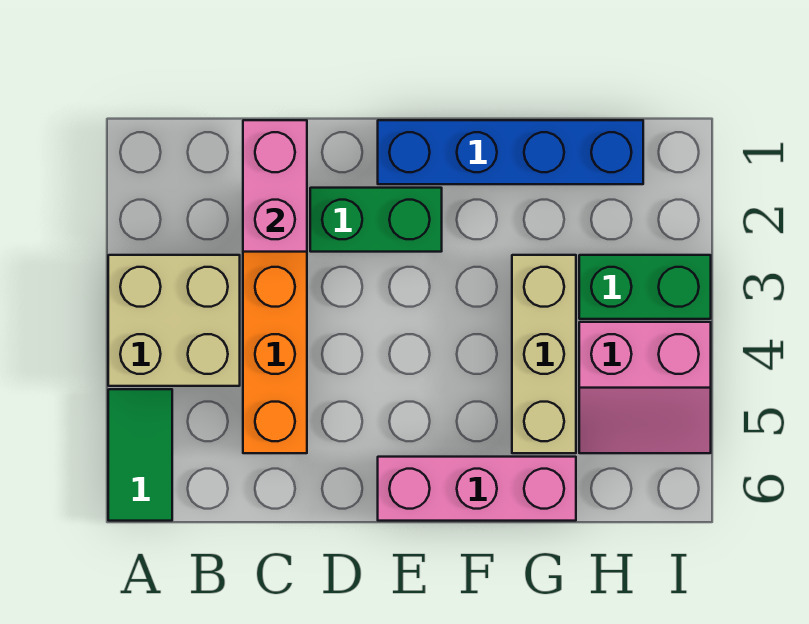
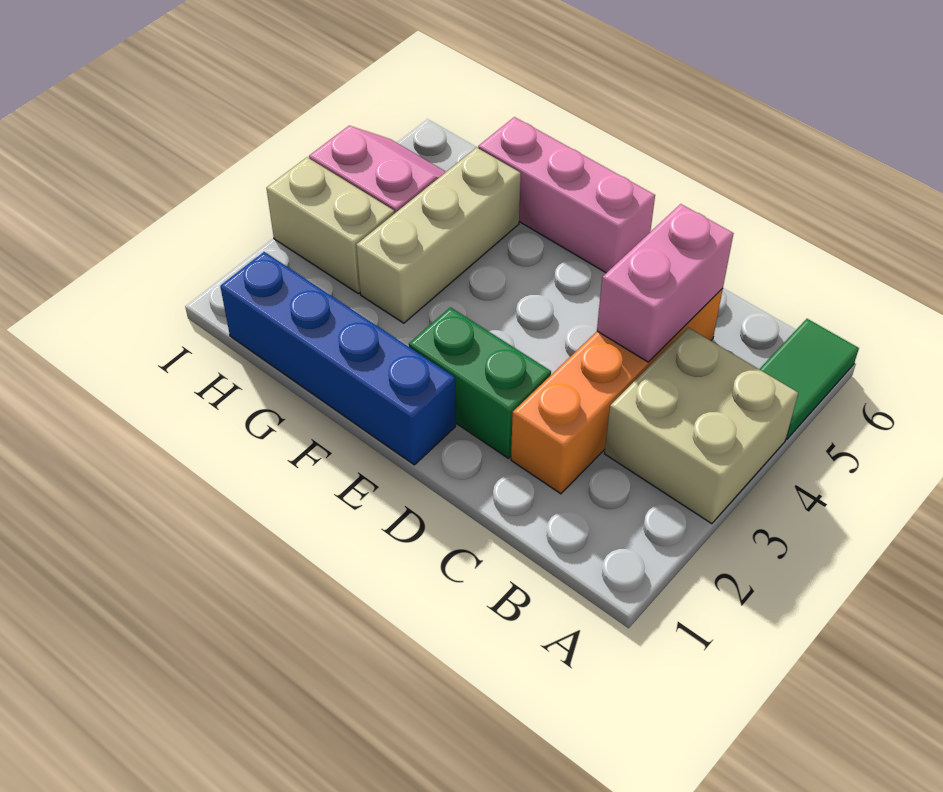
pink 1x2 brick [243,120,307,252] -> pink 1x2 brick moved to [597,204,734,362]
green 1x2 brick [579,255,711,319] -> tan 1x2 brick [267,157,395,294]

